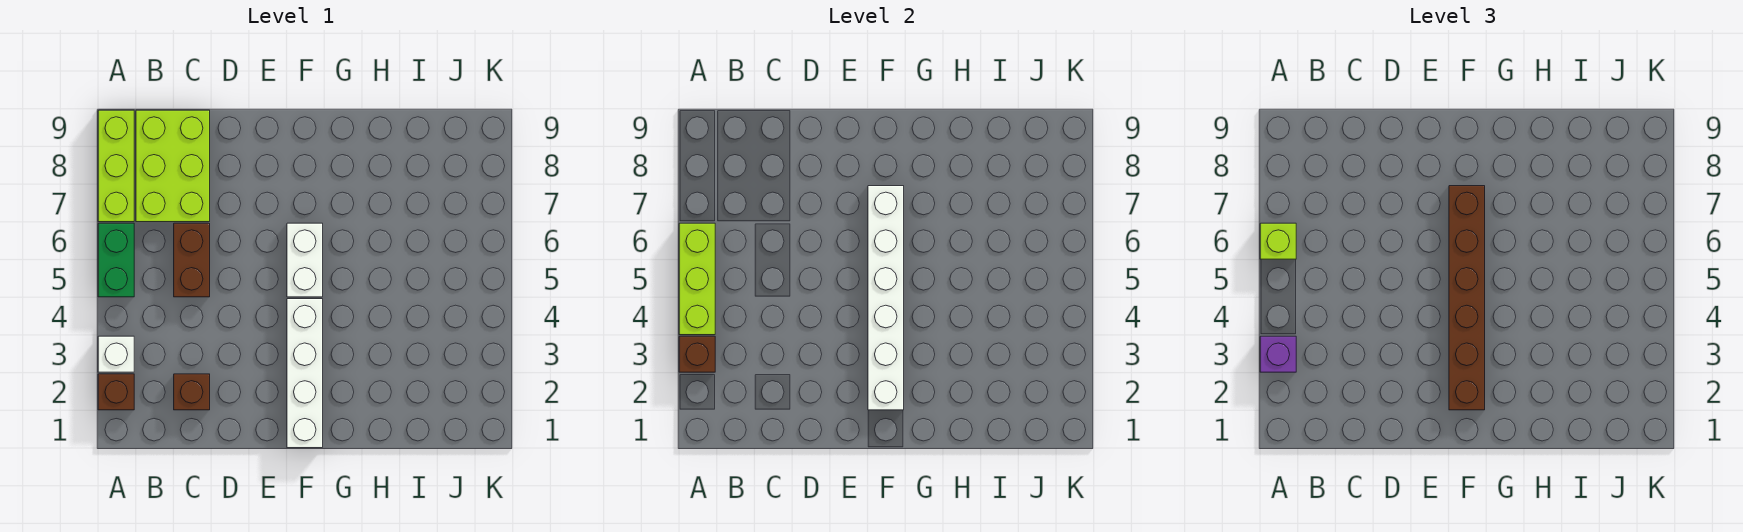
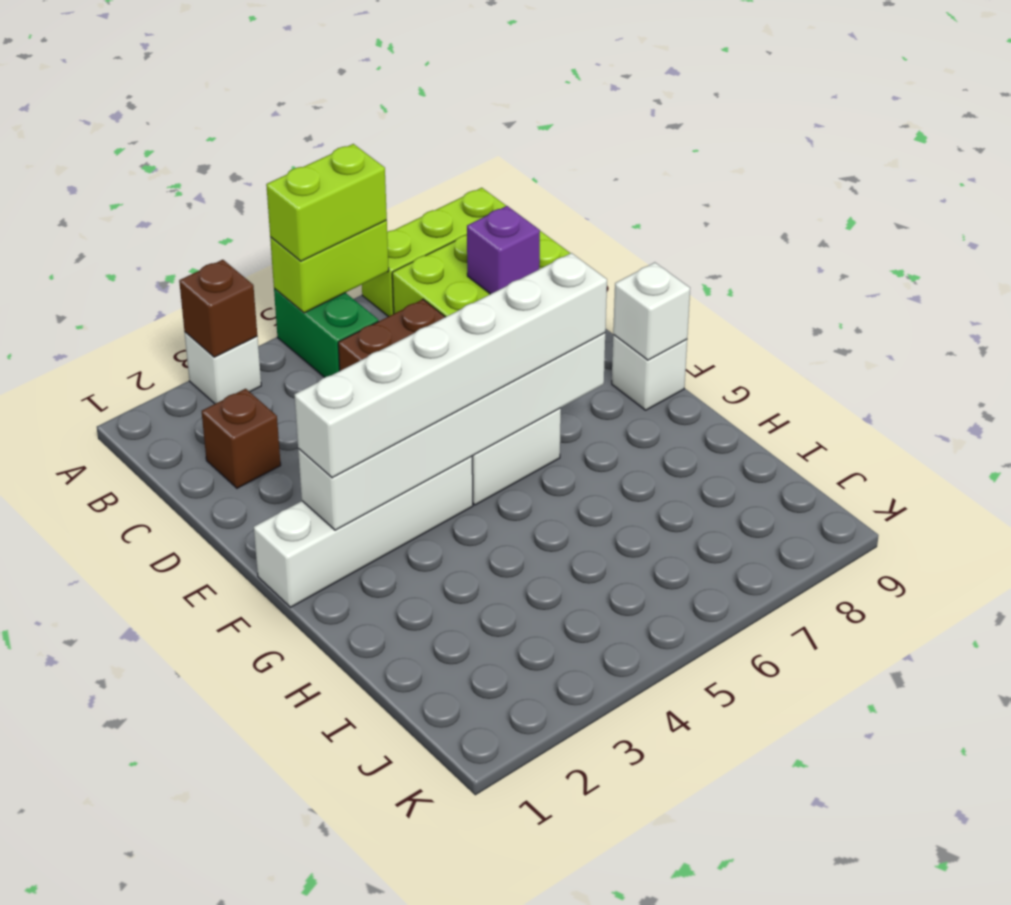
brown 1x1 brick [98,374,134,410] -> none
purple 1x1 brick [1260,336,1296,372] -> purple 1x1 brick moved to [467,206,540,294]
lime 1x3 brick [679,223,715,335] -> lime 1x2 brick [270,221,389,313]
green 1x2 brick [98,223,134,297] -> green 1x2 brick turned to [274,288,378,378]
lime 1x1 brick [1260,223,1296,259] -> lime 1x2 brick [266,144,387,261]
brown 1x6 brick [1449,186,1485,410] -> white 1x6 brick [294,253,607,478]
none -> white 1x1 brick [612,335,687,410]
none -> white 1x1 brick [613,262,690,360]

